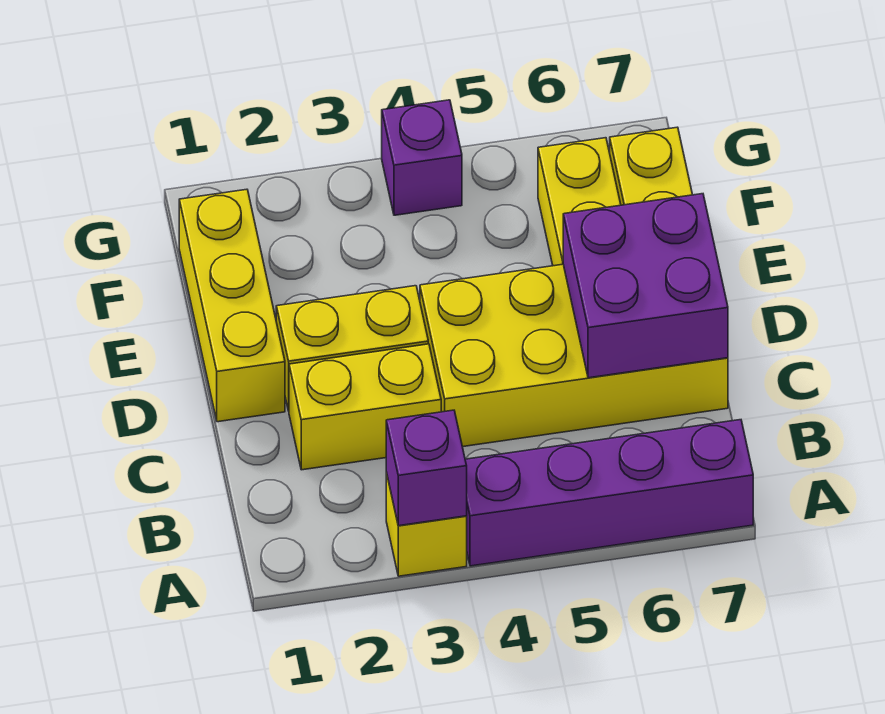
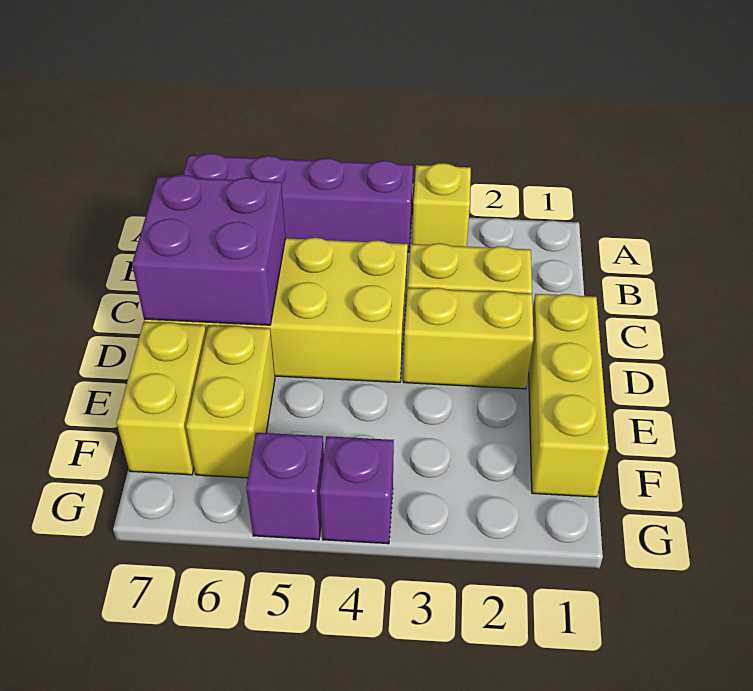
purple 1x1 brick [386,410,467,526] -> purple 1x1 brick moved to [246,433,324,540]

